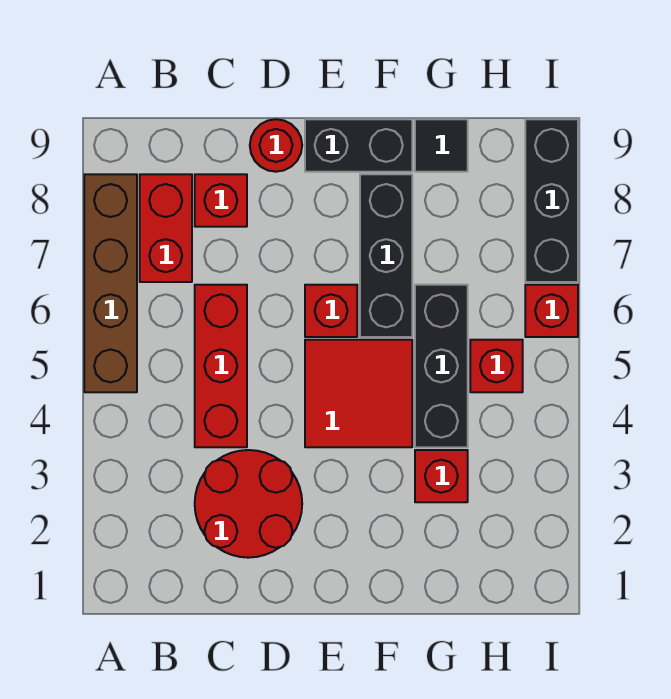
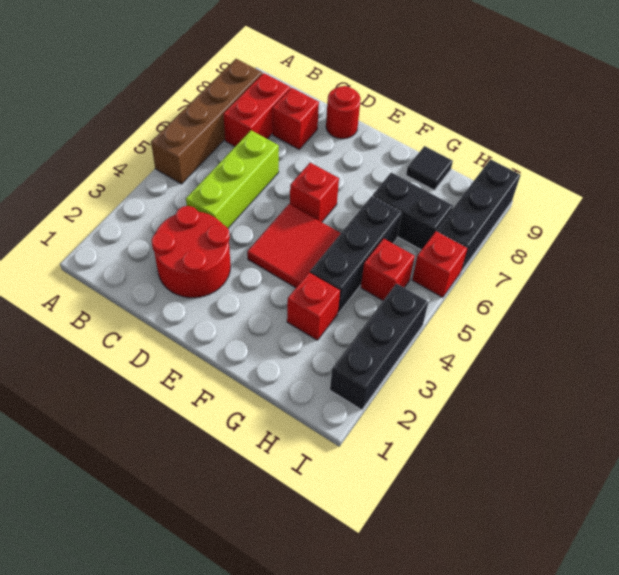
red 1x3 brick [195,285,247,447] -> lime 1x3 brick [186,130,279,228]
black 1x2 brick [305,119,412,172] -> black 1x2 brick moved to [373,172,453,250]
black 1x3 brick [360,174,412,337] -> black 1x3 brick moved to [330,284,429,410]

